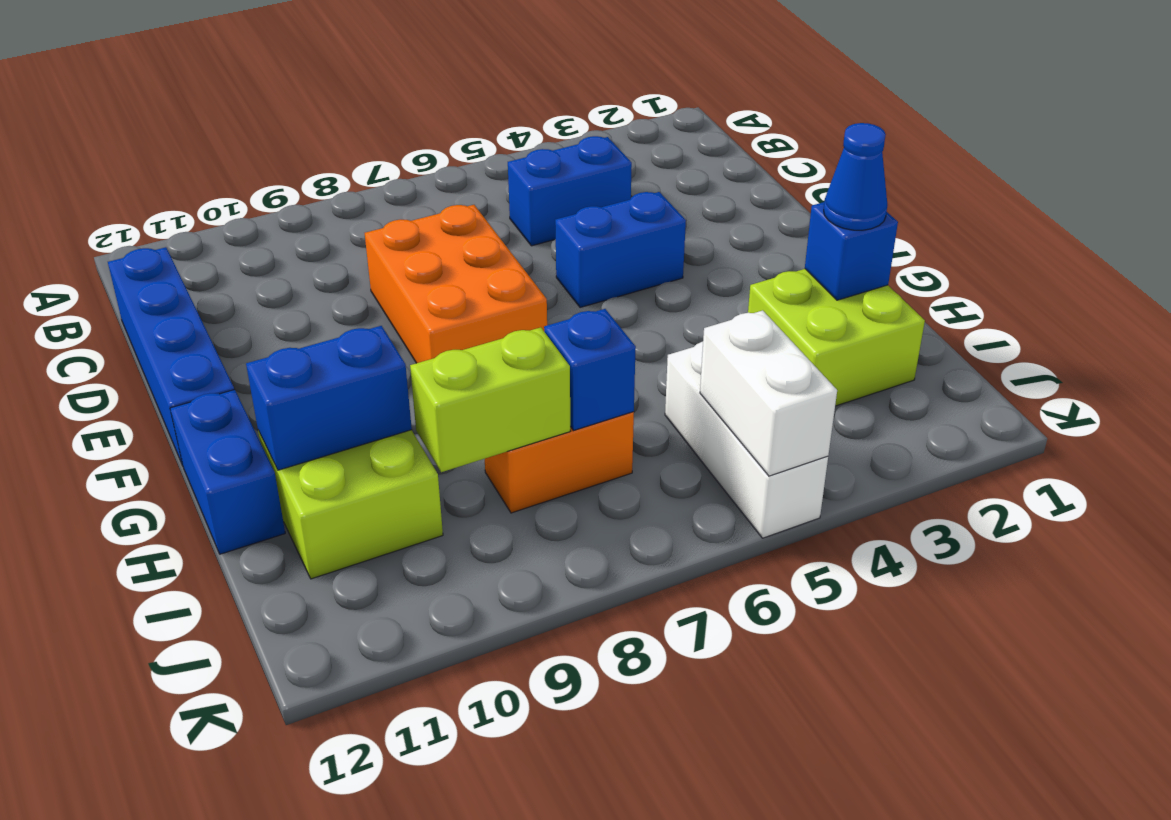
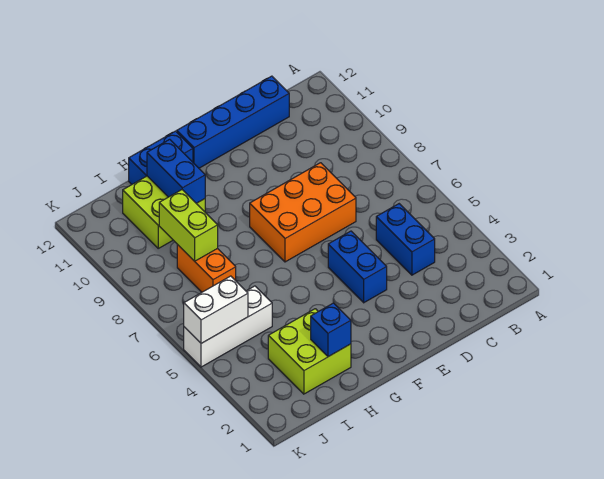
blue 1x1 cone [824,123,887,230] -> none
blue 1x1 brick [544,309,636,430] -> none

